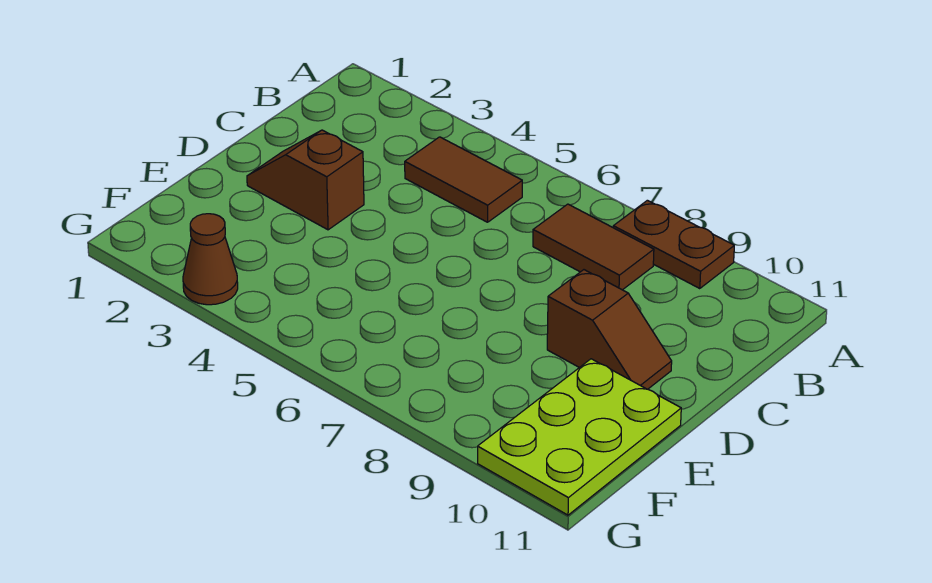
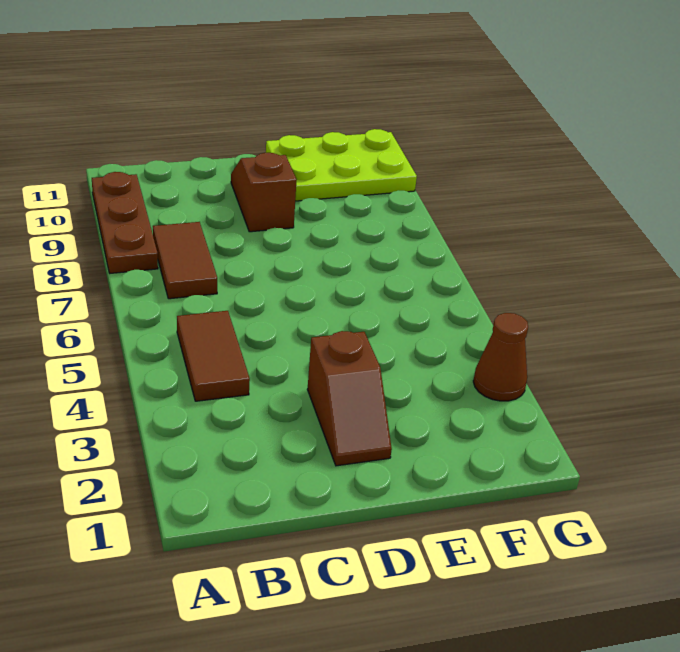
brown 1x2 plate [613,200,734,289] -> brown 1x3 plate [92,172,158,273]

